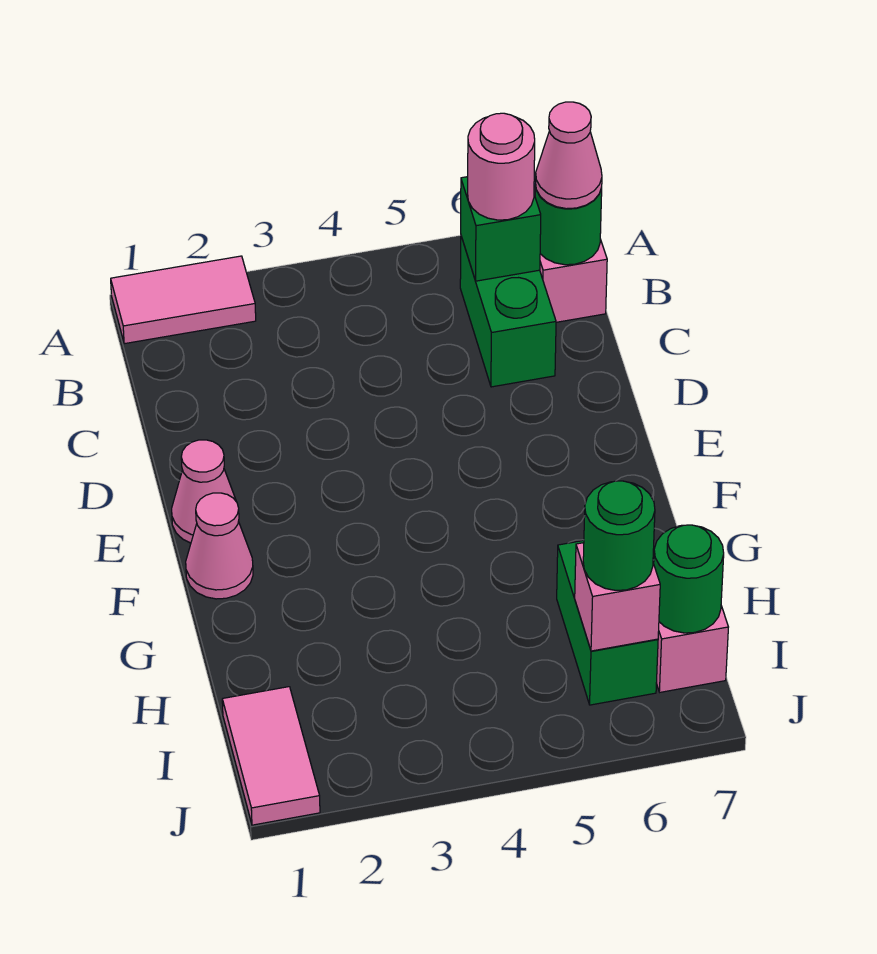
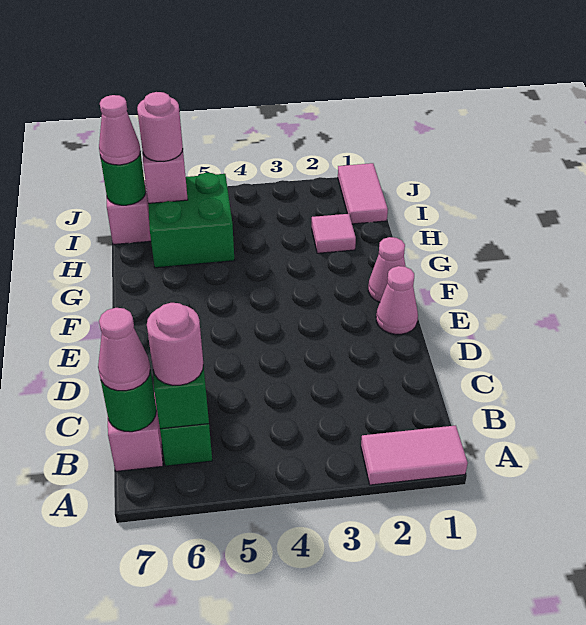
none -> pink 1x1 tile [312,214,356,253]
green 1x2 brick [557,541,658,705] -> green 2x2 brick [148,173,234,268]
green 1x1 round brick [583,481,655,590] -> pink 1x1 round brick [137,92,183,161]
none -> pink 1x1 cone [99,95,141,165]

